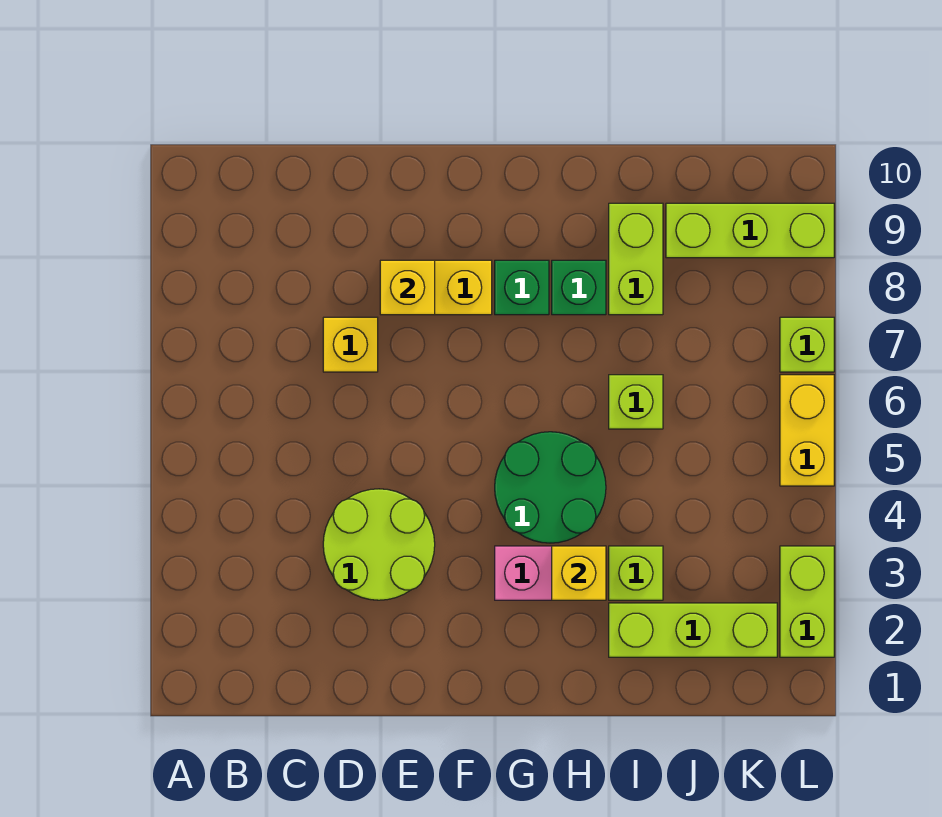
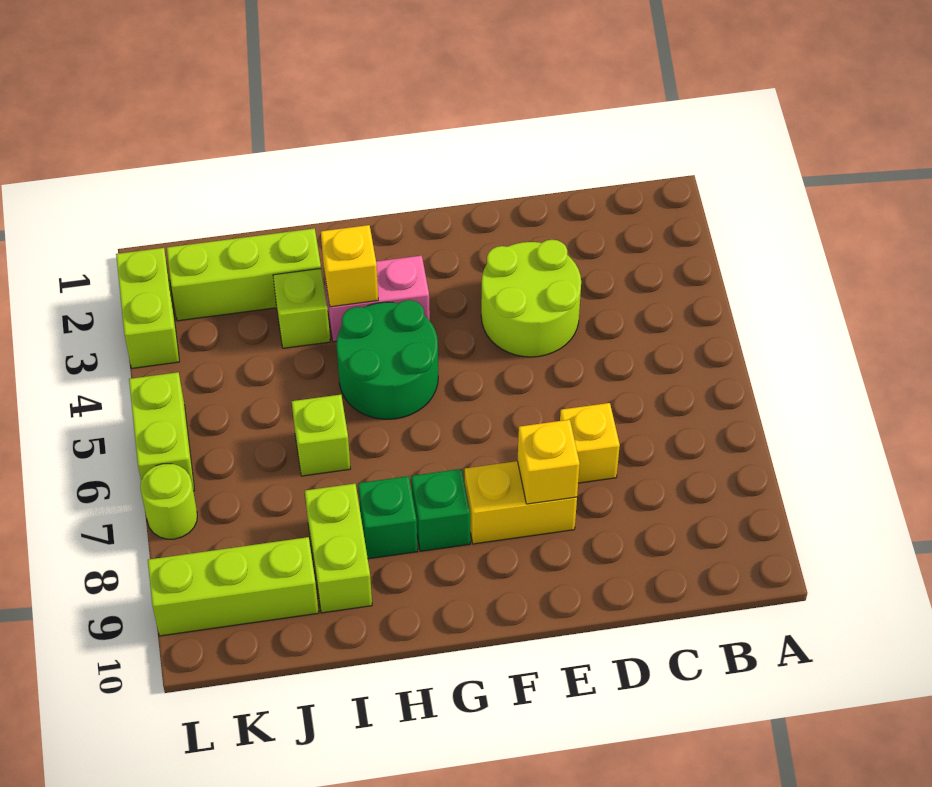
yellow 1x2 brick [780,375,834,486] -> lime 1x2 brick [129,372,195,491]
lime 1x1 brick [780,317,834,372] -> lime 1x1 round brick [140,464,197,539]

